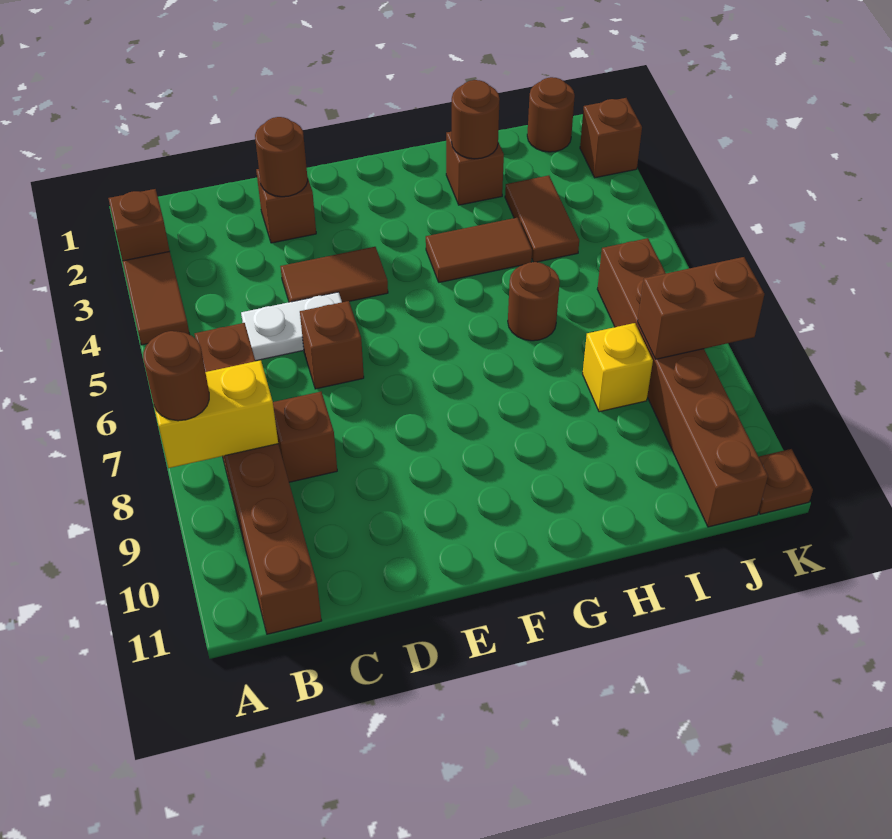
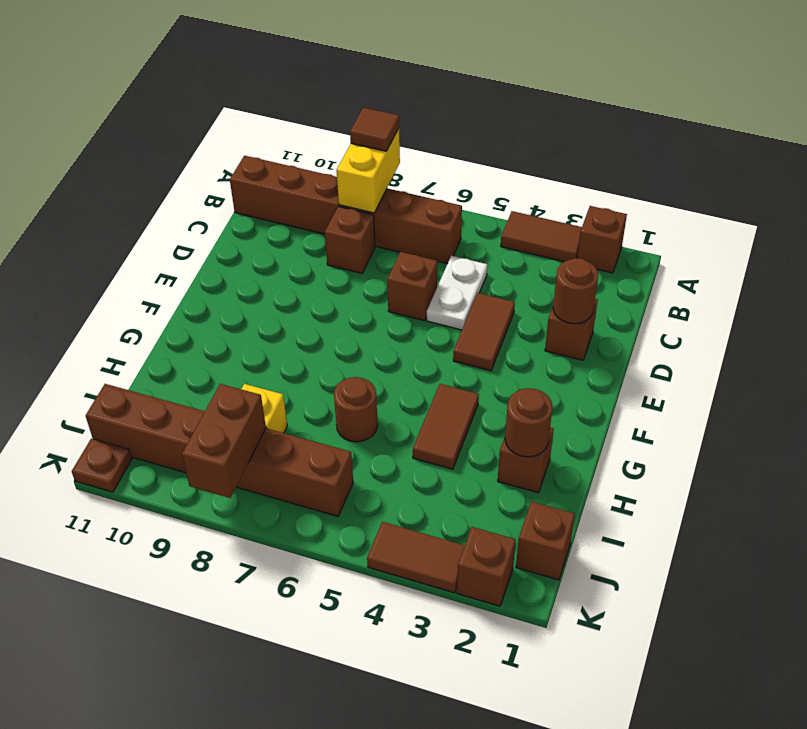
brown 1x1 round brick [143,331,209,421] -> brown 1x1 tile [350,107,399,151]
brown 1x2 tile [505,176,579,262] -> brown 1x2 tile moved to [367,522,465,593]
brown 1x1 round brick [527,77,575,152] -> brown 1x1 brick [516,501,575,580]

